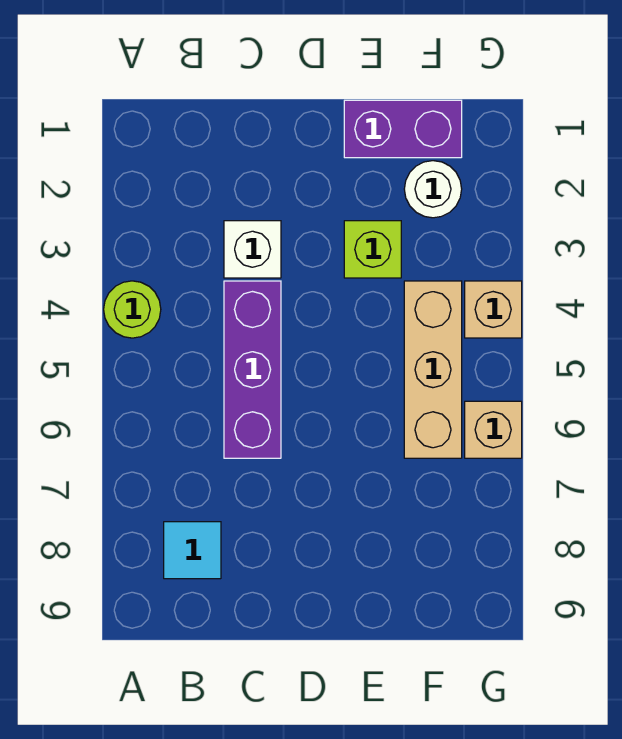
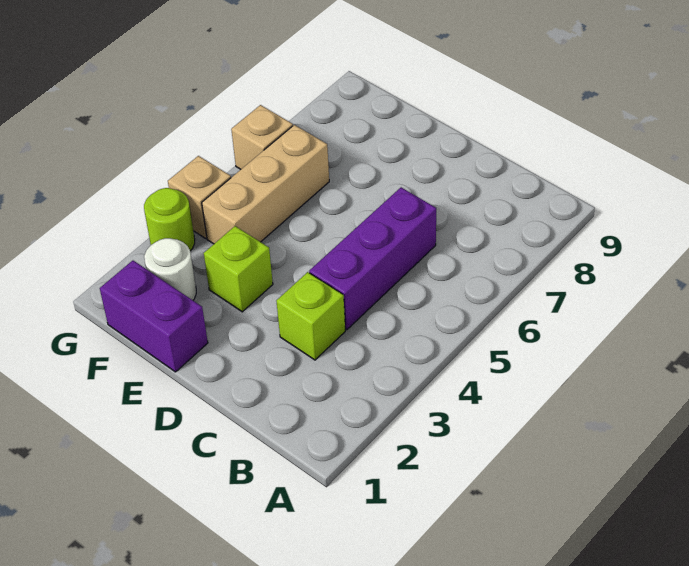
lime 1x1 round brick [104,281,161,338] -> lime 1x1 round brick moved to [144,188,195,251]
cyan 1x1 tile [164,522,221,579] -> none
white 1x1 brick [224,221,281,278] -> lime 1x1 brick [276,272,345,360]

